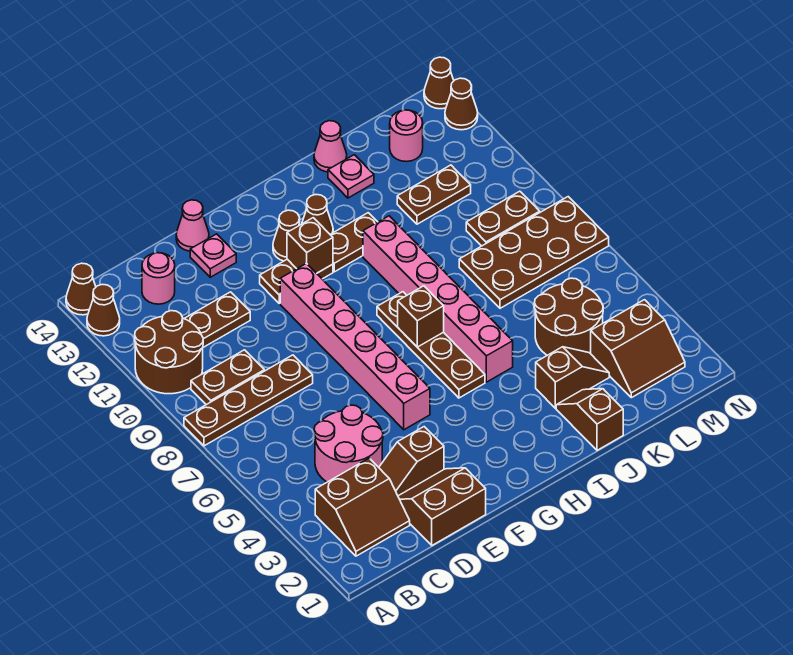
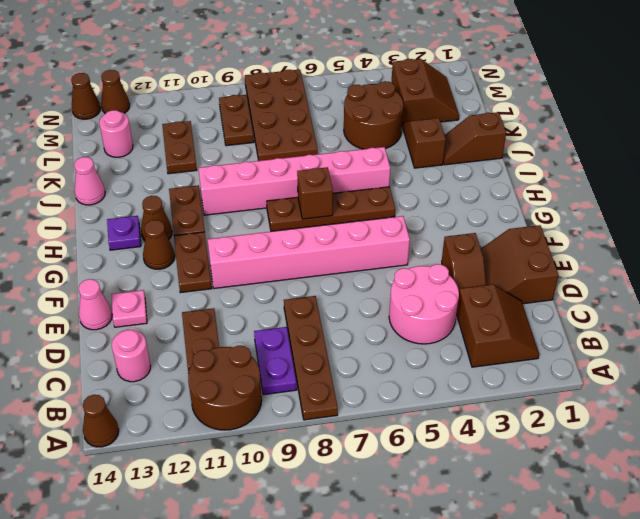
brown 1x1 cone [87,284,120,336] -> none
brown 1x2 plate [191,350,264,405] -> purple 1x2 plate [254,327,297,395]
brown 1x1 brick [287,218,333,273] -> none
none -> purple 1x1 plate [107,216,141,250]
pink 1x1 plate [328,155,374,198] -> none

